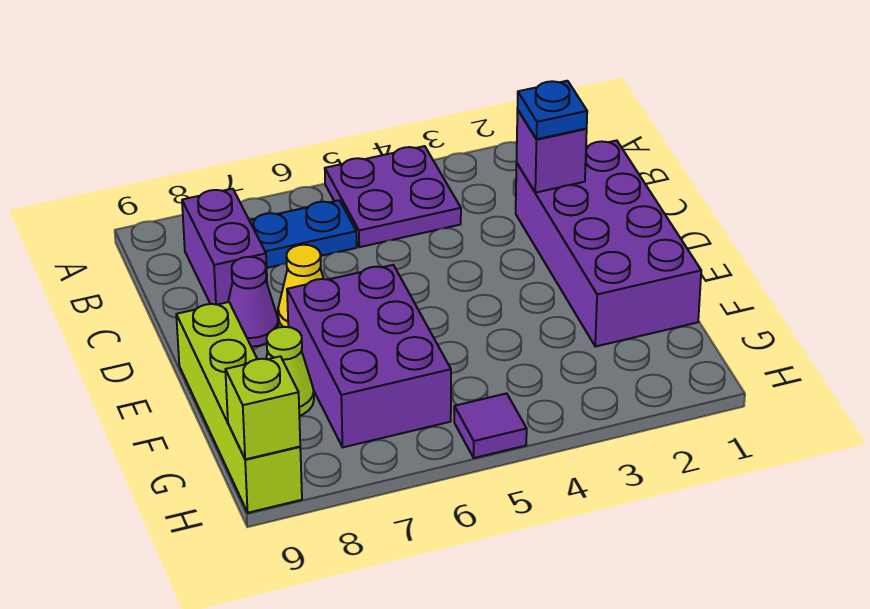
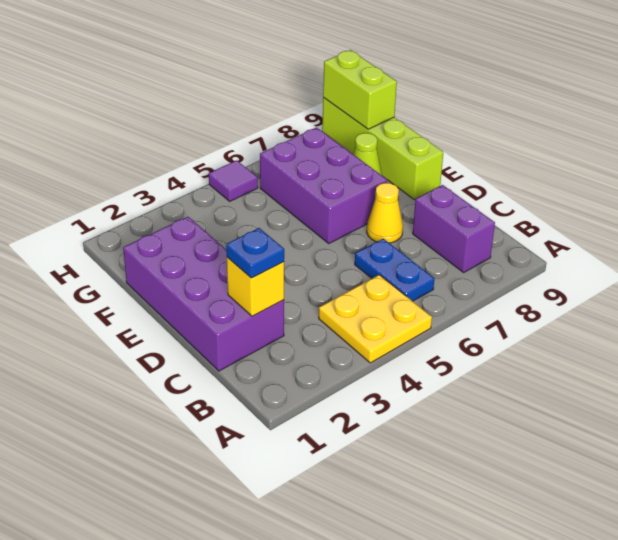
purple 2x2 plate [325,146,461,247] -> yellow 2x2 plate [319,275,432,363]
blue 1x2 plate [249,200,357,268] -> blue 1x2 plate turned to [355,239,434,301]
purple 1x1 brick [517,110,587,193] -> yellow 1x1 brick [227,257,284,316]
purple 1x1 cone [228,257,278,347] -> none
lime 1x1 brick [225,356,300,459] -> lime 1x2 brick [323,50,397,129]

